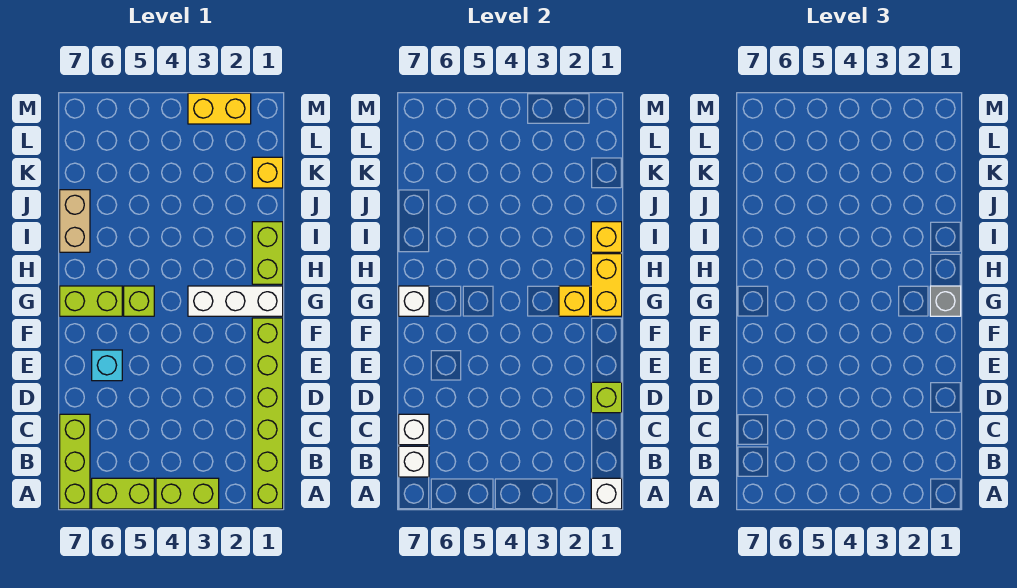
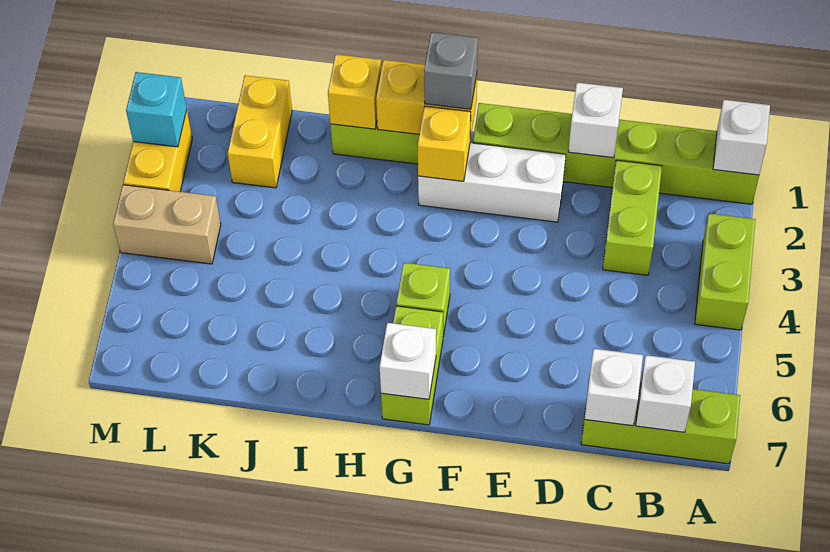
lime 1x2 brick [92,478,154,509] -> lime 1x2 brick moved to [603,160,662,275]
lime 1x1 brick [591,382,622,413] -> white 1x1 brick [568,83,623,158]
cyan 1x1 brick [92,350,122,381] -> cyan 1x1 brick moved to [126,72,187,147]
white 1x3 brick [188,286,283,316] -> white 1x3 brick turned to [418,143,566,222]
tan 1x2 brick [60,190,90,252] -> tan 1x2 brick moved to [113,185,221,264]
yellow 1x1 brick [252,157,283,188] -> yellow 1x2 brick [228,75,292,188]

